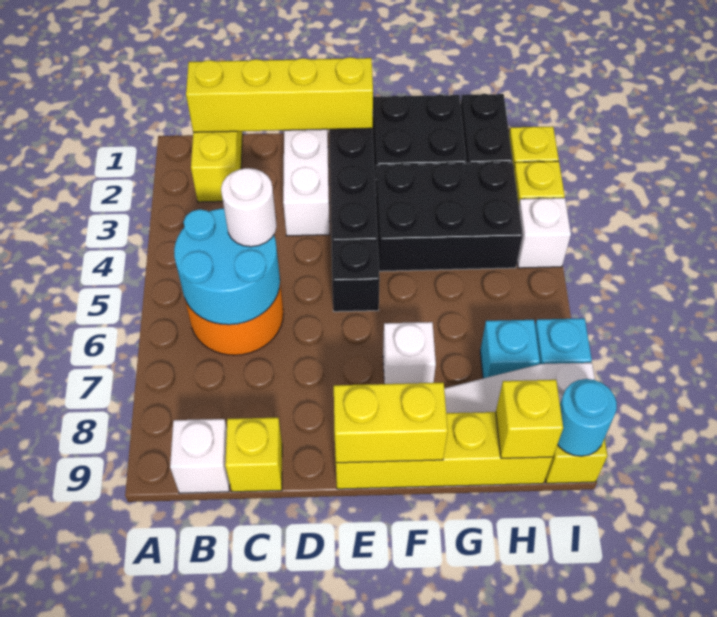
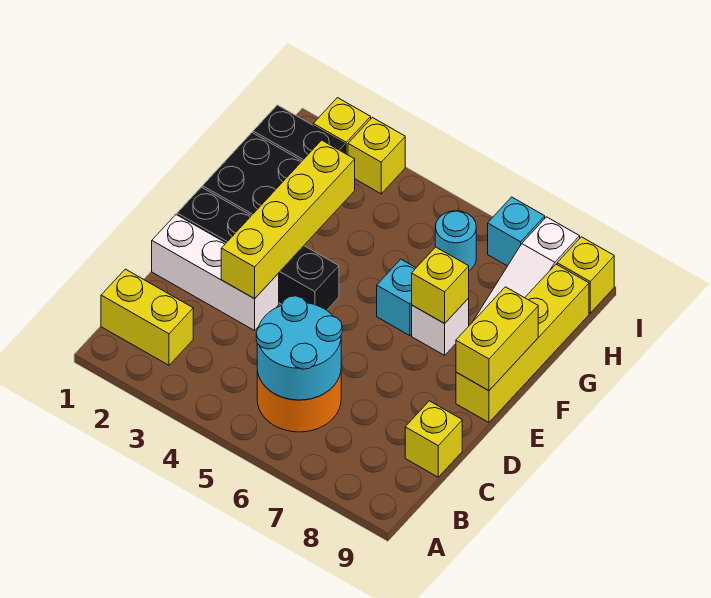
yellow 1x4 brick [186,57,373,132] -> yellow 1x4 brick moved to [221,140,355,299]
white 1x1 brick [170,419,230,493] -> none
white 1x1 round brick [221,168,277,247] -> none
black 1x1 brick [332,241,380,312] -> none
black 2x3 brick [376,162,523,271] -> none
cyan 1x1 brick [480,320,540,378] -> cyan 1x1 brick moved to [377,259,416,336]
yellow 1x1 brick [496,380,563,458] -> yellow 1x1 brick moved to [412,247,469,324]
white 1x1 brick [517,198,571,268] -> none
cyan 1x1 round brick [557,379,617,456] -> cyan 1x1 round brick moved to [435,211,476,270]

